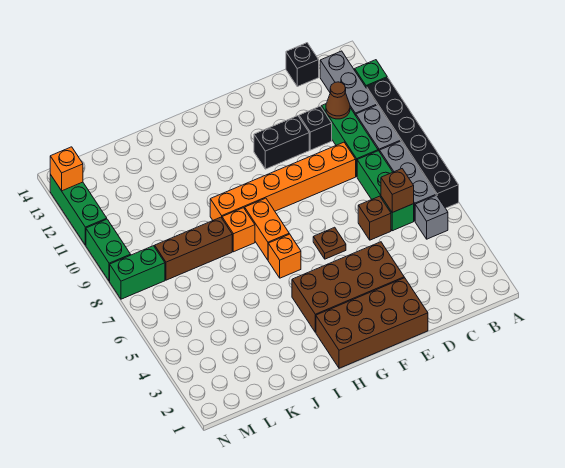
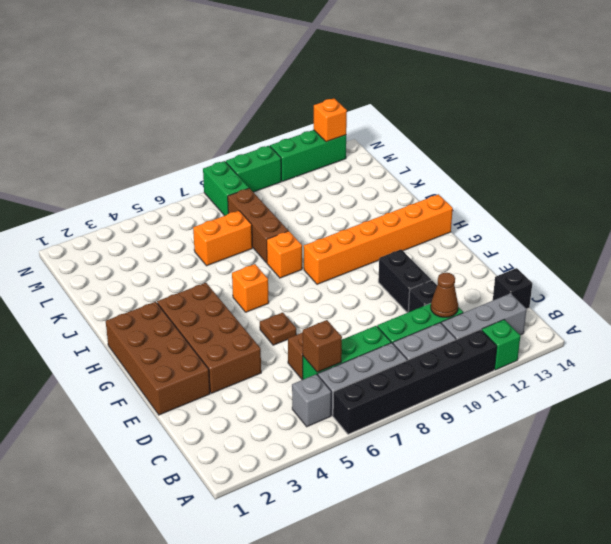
orange 1x6 brick [210,142,356,220] -> orange 1x6 brick turned to [304,194,453,284]
orange 1x2 brick [245,198,289,260] -> orange 1x2 brick moved to [193,211,252,266]

